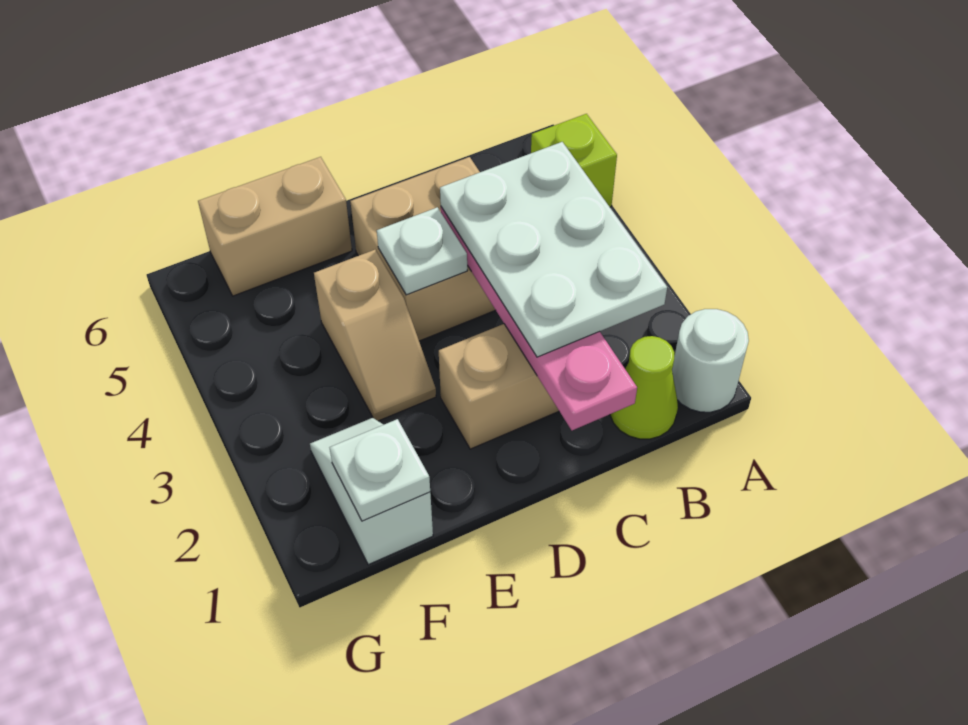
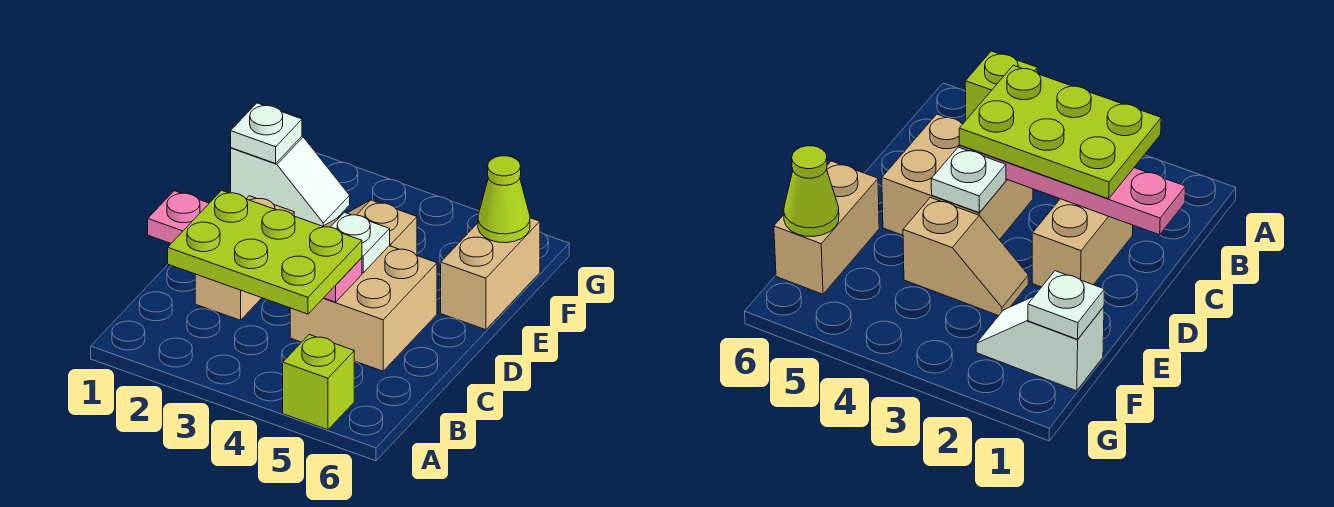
white 1x1 round brick [672,309,749,412] -> none
lime 1x1 cone [610,336,678,439] -> lime 1x1 cone moved to [478,156,530,243]
white 2x3 plate [440,142,667,357] -> lime 2x3 plate [168,190,362,314]

